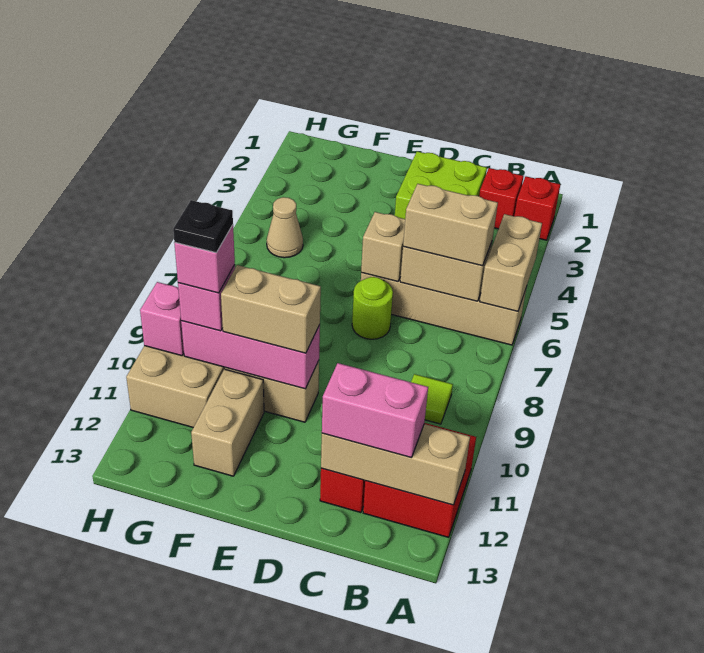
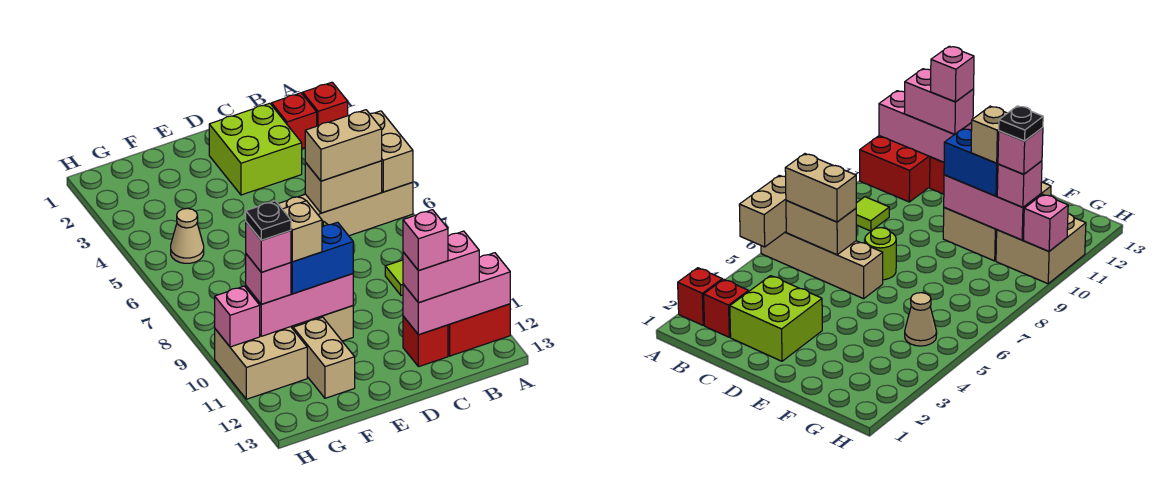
tan 1x3 brick [321,424,470,505] -> pink 1x3 brick [403,253,510,335]
none -> pink 1x1 brick [403,210,448,271]
tan 1x1 brick [361,212,405,282] -> tan 1x1 brick moved to [283,201,322,262]
tan 1x2 brick [221,265,321,353] -> blue 1x2 brick [291,222,353,294]

